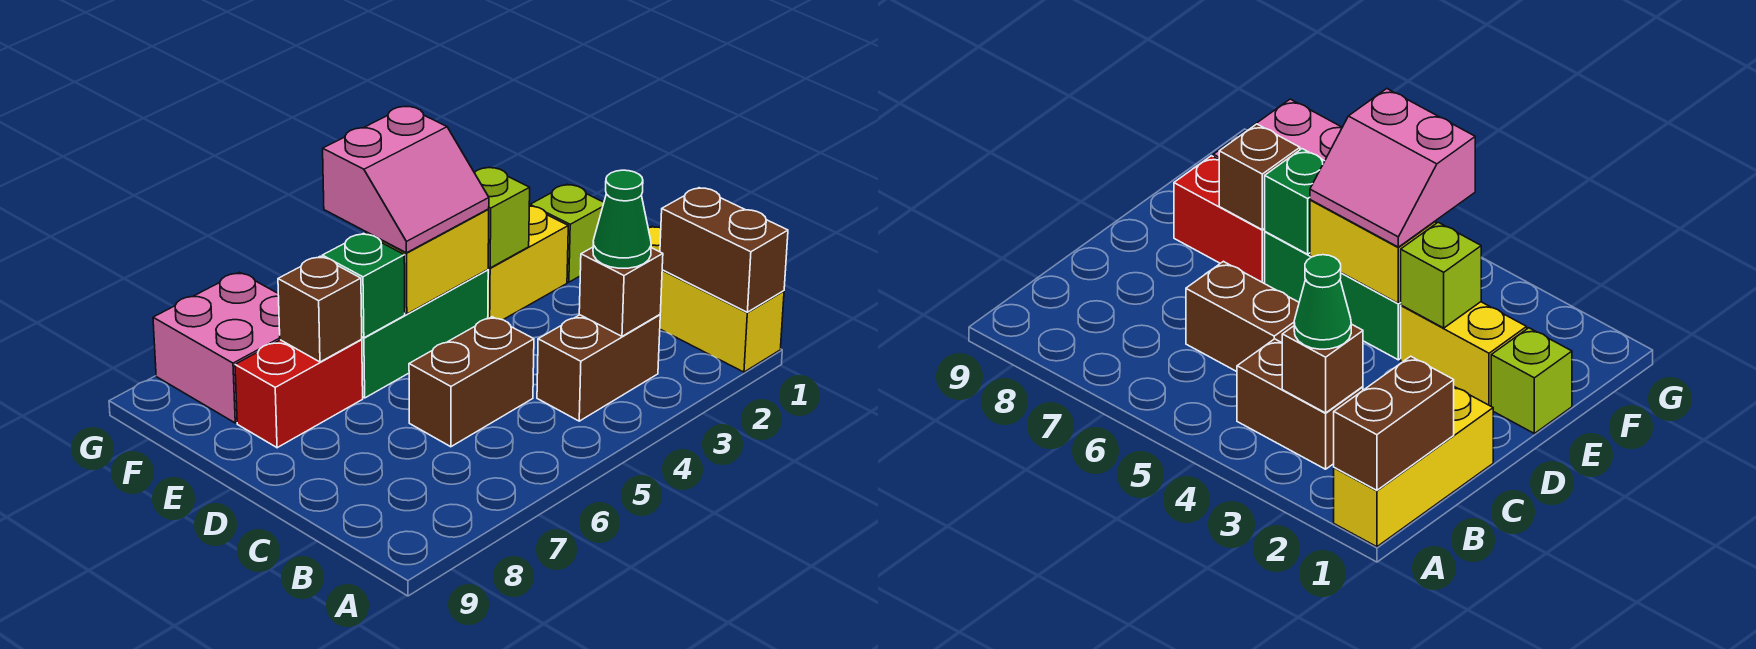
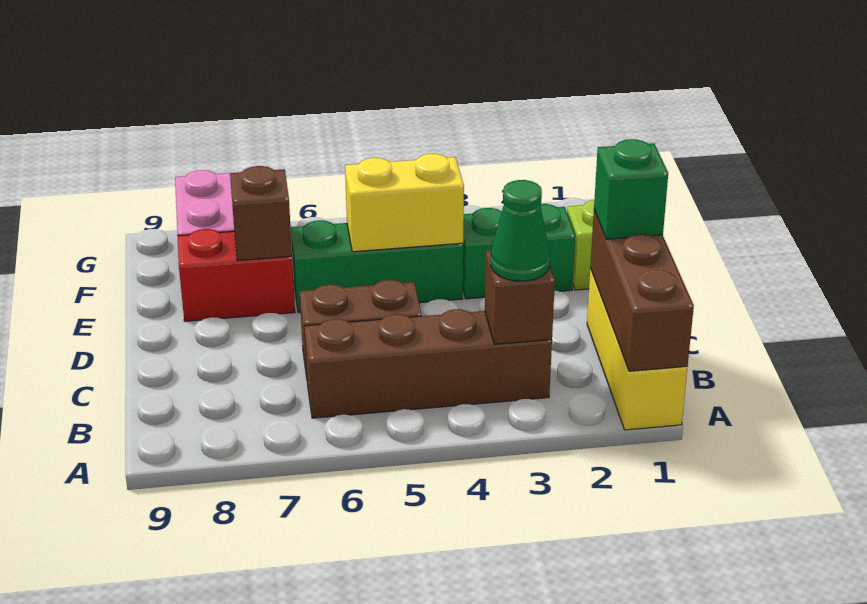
brown 1x2 brick [660,188,788,312] -> brown 1x3 brick [590,210,694,371]
brown 1x2 brick [537,315,660,421] -> brown 1x4 brick [304,309,552,418]
yellow 1x2 brick [488,206,568,320] -> green 1x2 brick [463,204,575,299]
lime 1x1 brick [474,168,530,268] -> none
pink 2x2 slope [323,107,489,253] -> none
green 1x1 brick [322,233,405,338] -> green 1x1 brick moved to [594,139,668,239]

